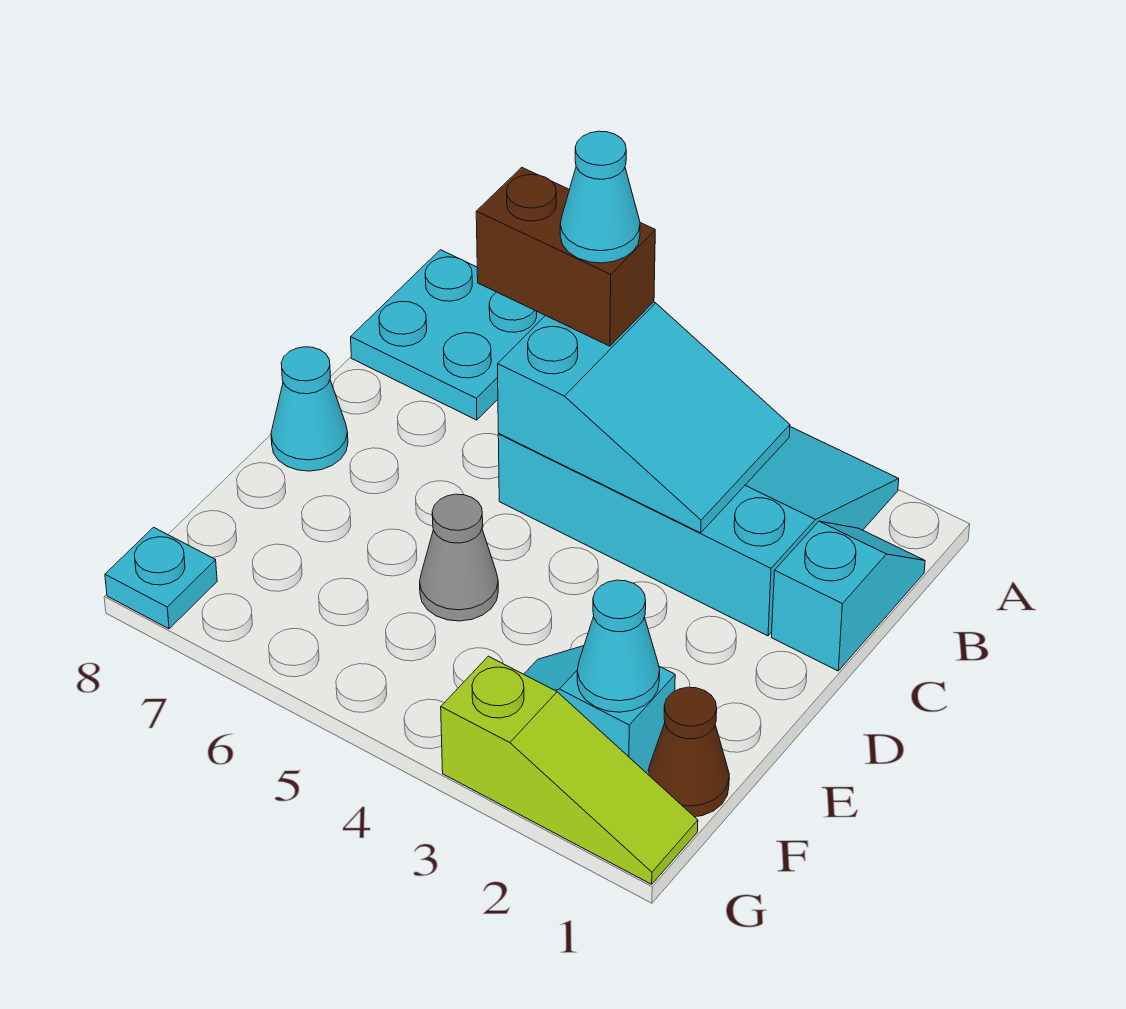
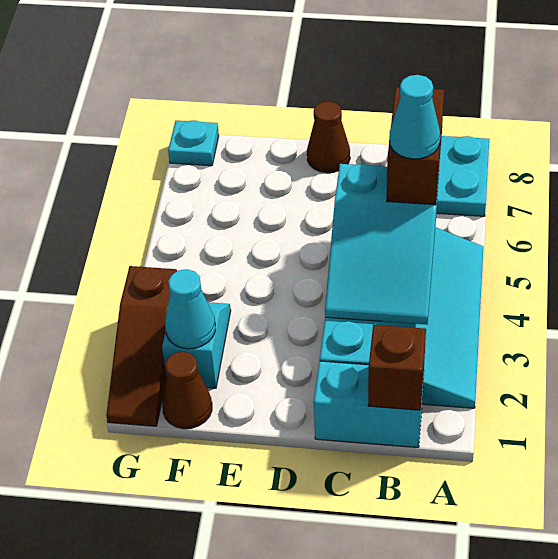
cyan 1x2 slope [771,521,925,671] -> cyan 1x2 brick [314,361,424,447]
none -> brown 1x1 brick [368,325,426,410]
cyan 1x1 cone [271,347,348,471] -> brown 1x1 cone [307,101,350,173]
grey 1x1 cone [420,494,498,621] -> none
lime 1x3 slope [441,656,698,884] -> brown 1x3 slope [106,266,177,426]

